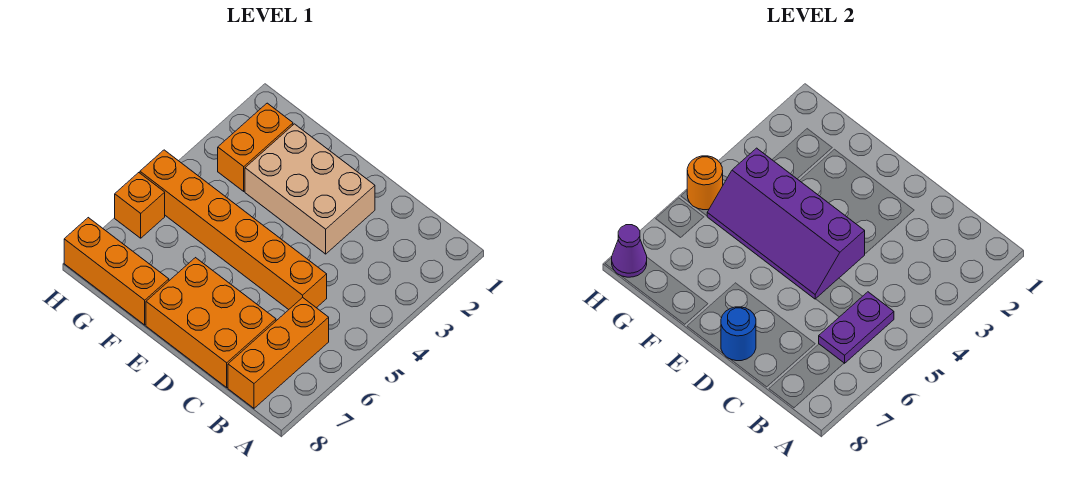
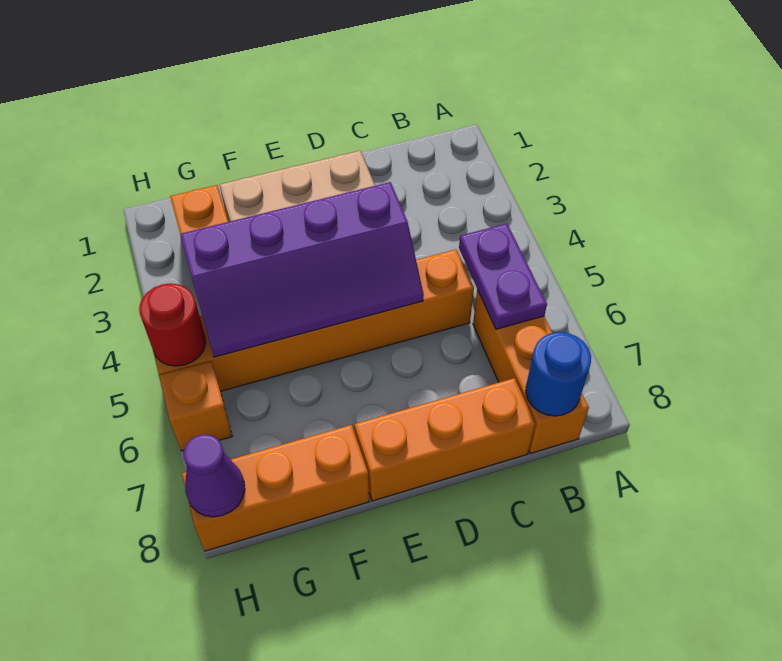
orange 2x3 brick [146,258,276,387] -> orange 1x3 brick [354,378,535,501]
blue 1x1 round brick [721,307,756,361] -> blue 1x1 round brick moved to [526,332,591,416]
orange 1x1 round brick [687,156,723,210] -> red 1x1 round brick [139,283,206,366]

